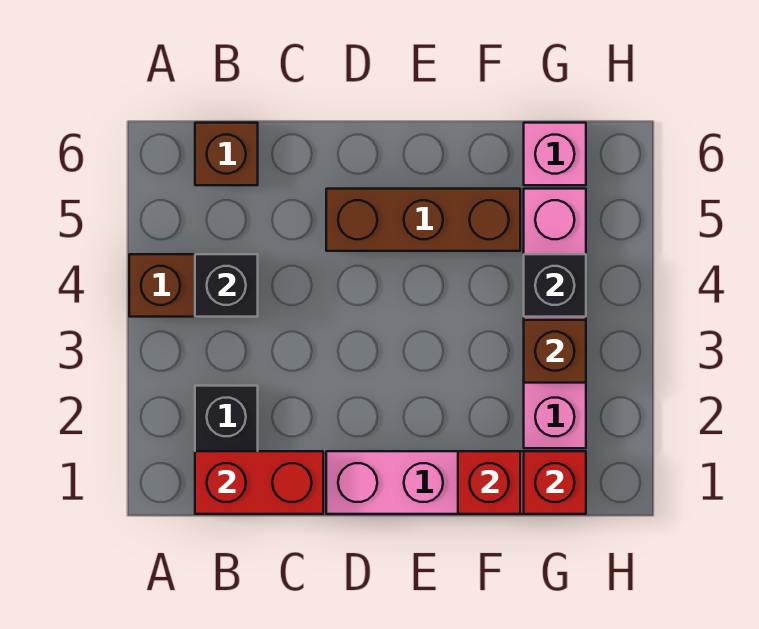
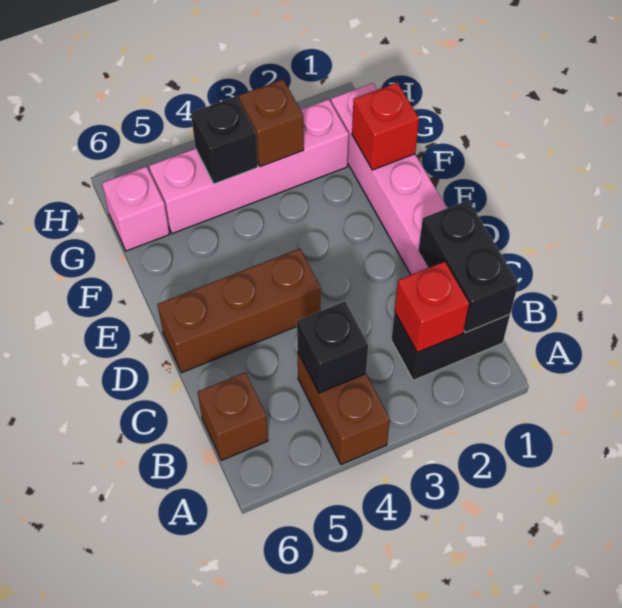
red 1x2 brick [195,451,323,514] -> black 1x2 brick [418,200,518,333]
brown 1x3 brick [326,189,520,251] -> brown 1x3 brick turned to [157,249,321,373]
red 1x1 brick [524,451,586,514] -> red 1x1 brick moved to [395,261,469,352]

